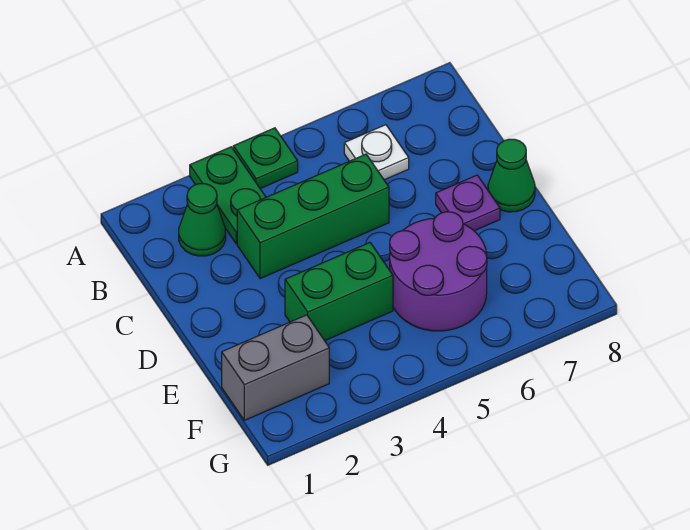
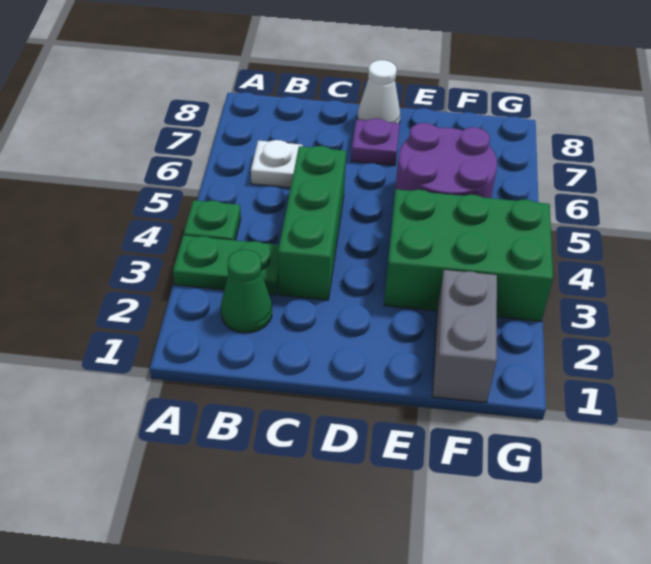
green 1x1 cone [488,139,535,212] -> white 1x1 cone [357,60,401,123]
green 1x2 brick [285,243,393,341] -> green 2x3 brick [384,189,553,321]

